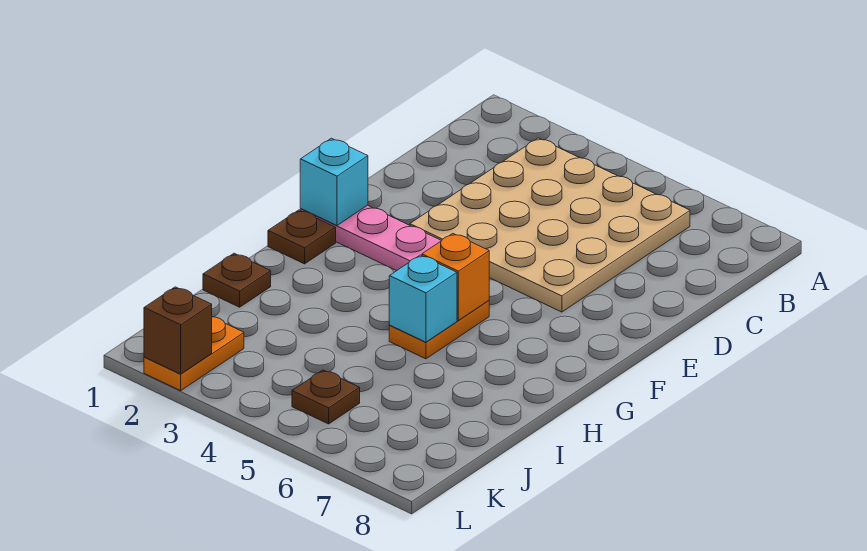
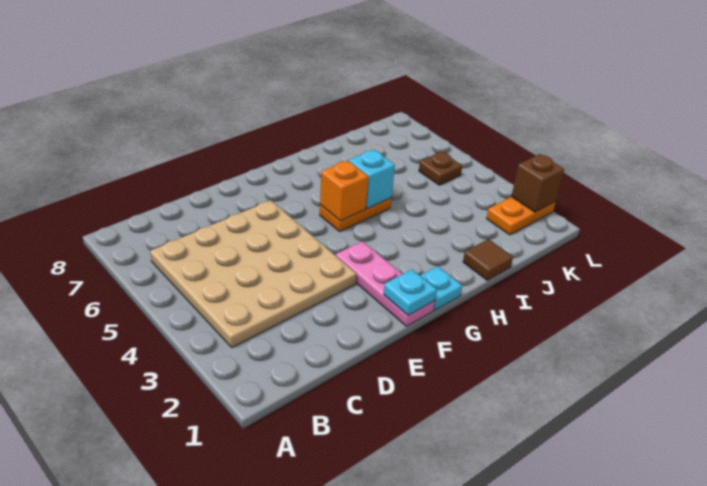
cyan 1x1 brick [300,138,368,225] -> cyan 1x1 plate [384,270,437,315]
brown 1x1 plate [268,210,336,264] -> cyan 1x1 plate [420,266,462,310]
brown 1x1 plate [203,253,271,307] -> brown 1x1 tile [463,239,513,280]

